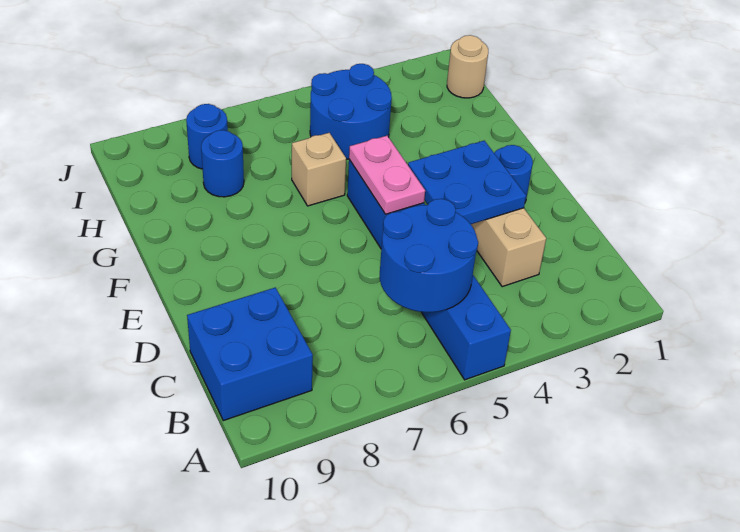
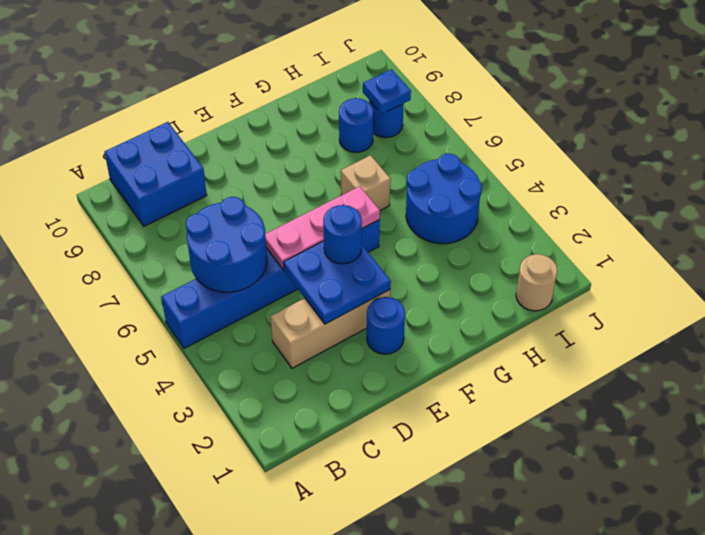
none -> blue 1x1 round brick [323,205,362,264]
pink 1x2 plate [349,136,425,214] -> pink 1x3 plate [265,186,380,269]
none -> blue 1x1 plate [363,69,411,114]

